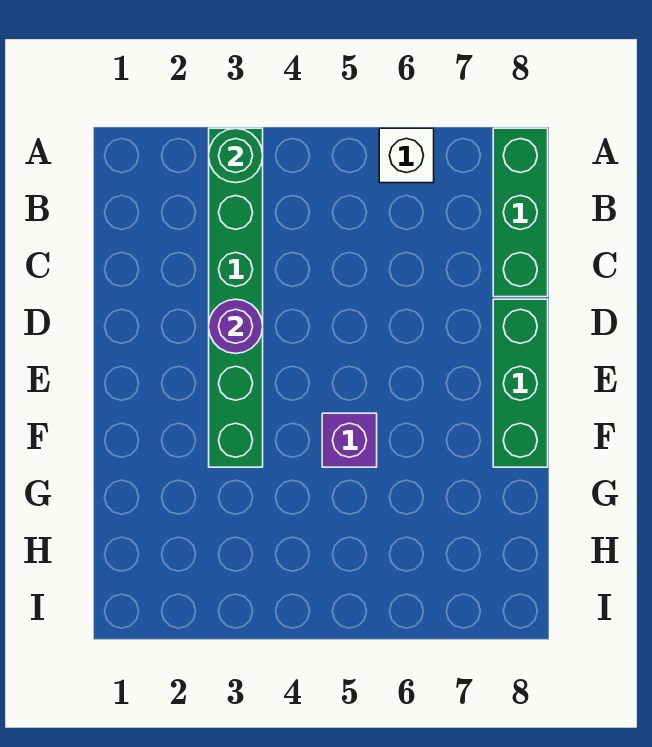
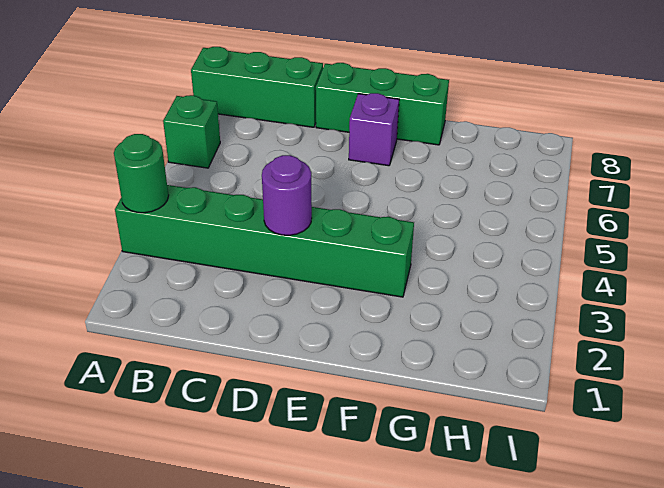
white 1x1 brick [379,128,434,183] -> green 1x1 brick [163,95,220,168]
purple 1x1 brick [322,413,377,467] -> purple 1x1 brick moved to [349,93,399,166]

